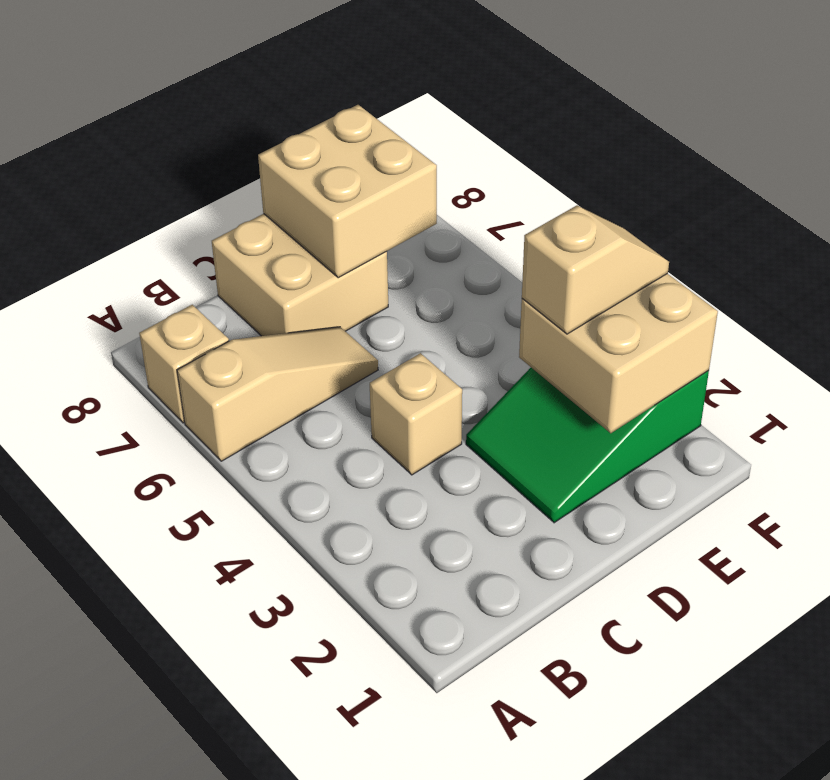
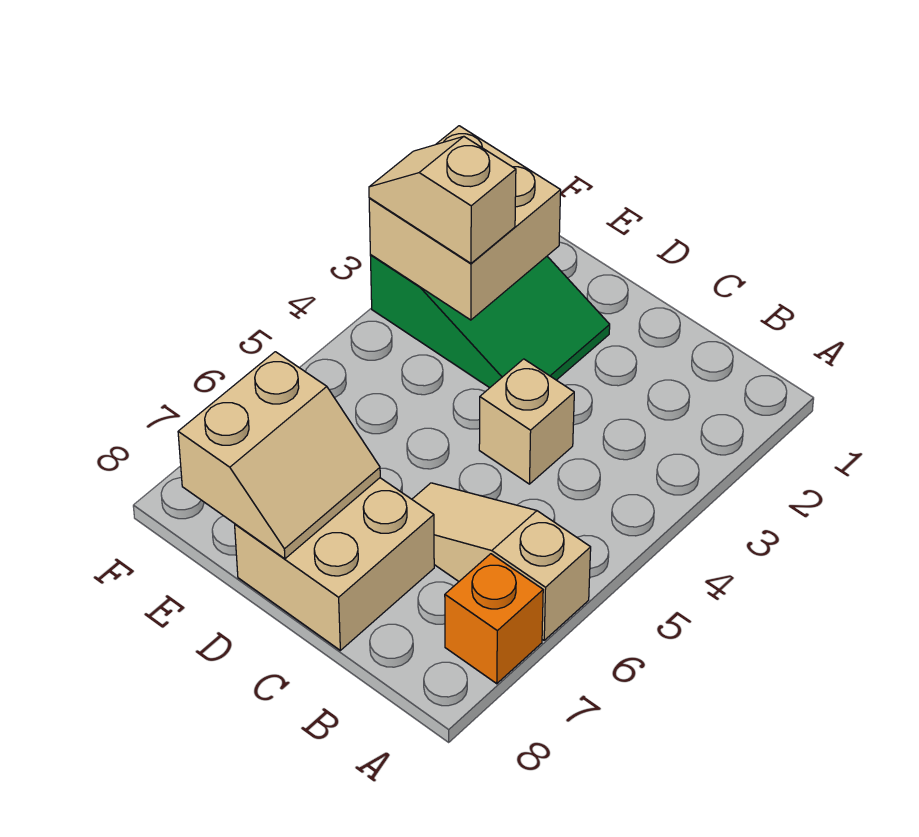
tan 1x1 brick [139,305,229,423] -> orange 1x1 brick [445,554,543,684]
tan 2x2 brick [258,105,437,278] -> tan 2x2 slope [178,352,380,559]

